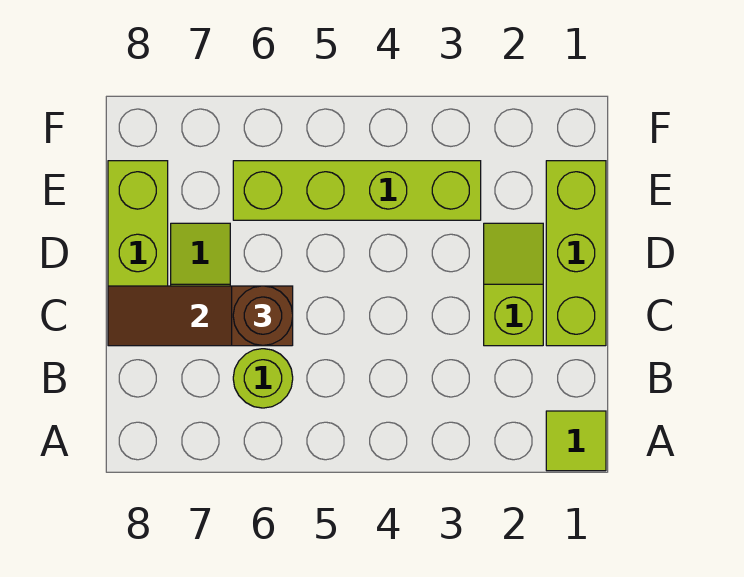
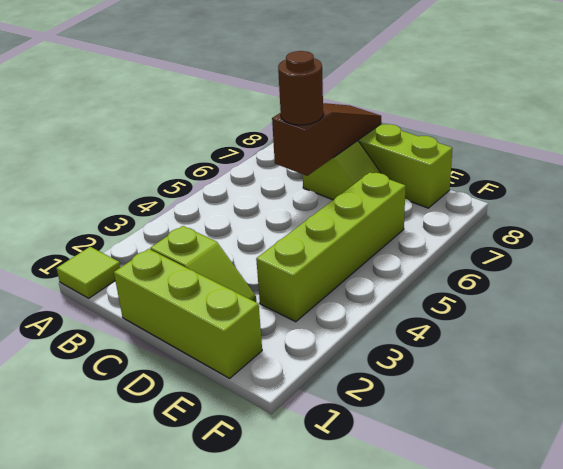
lime 1x1 round brick [233,349,293,408] -> none

